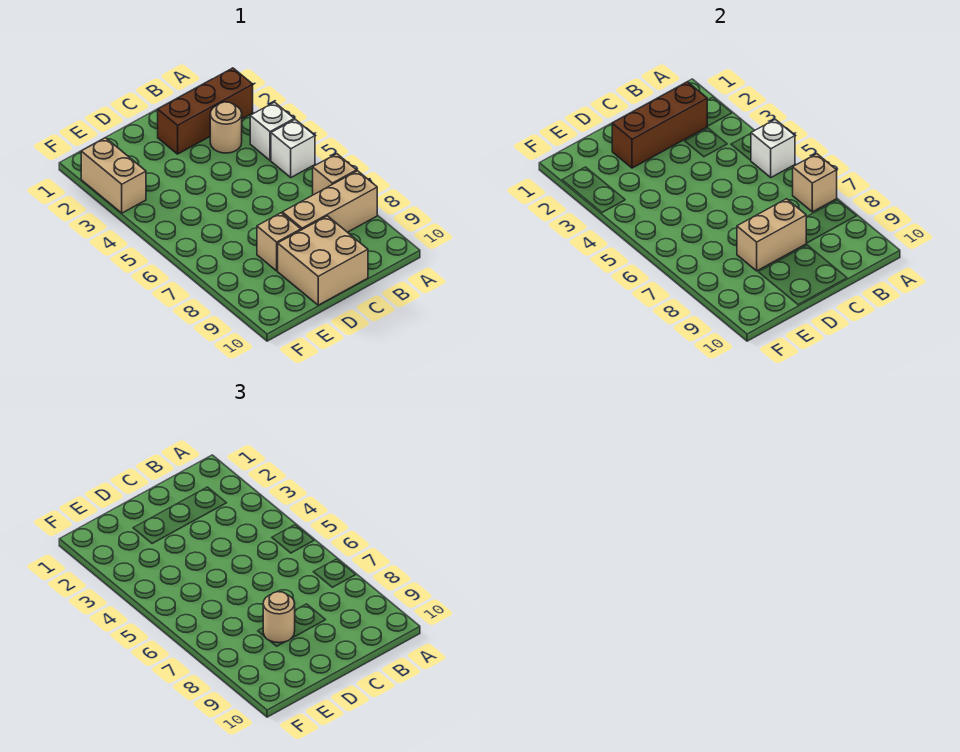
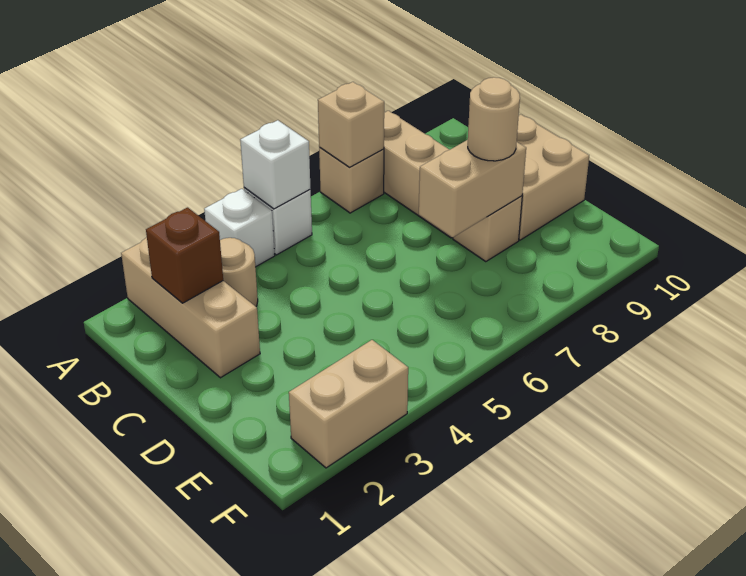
brown 1x3 brick [158,68,253,154] -> tan 1x3 brick [121,238,260,378]
brown 1x3 brick [612,82,707,168] -> brown 1x1 brick [146,208,223,303]
tan 1x2 brick [737,199,806,271] -> tan 1x2 brick turned to [419,140,526,238]

